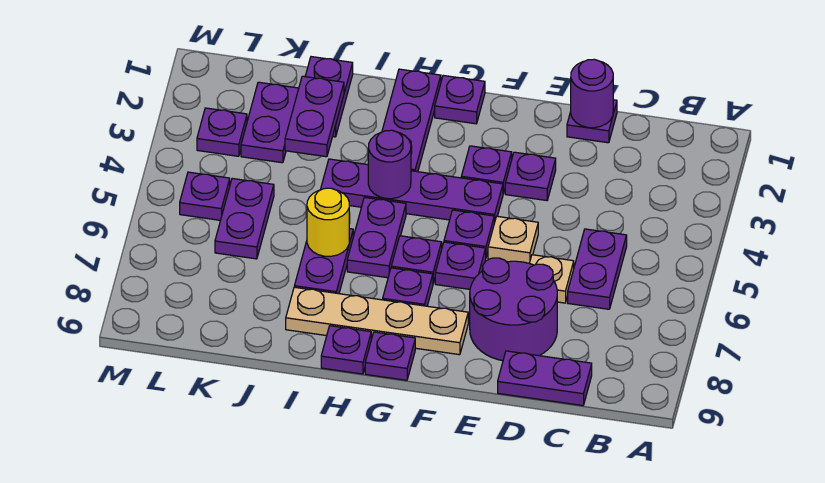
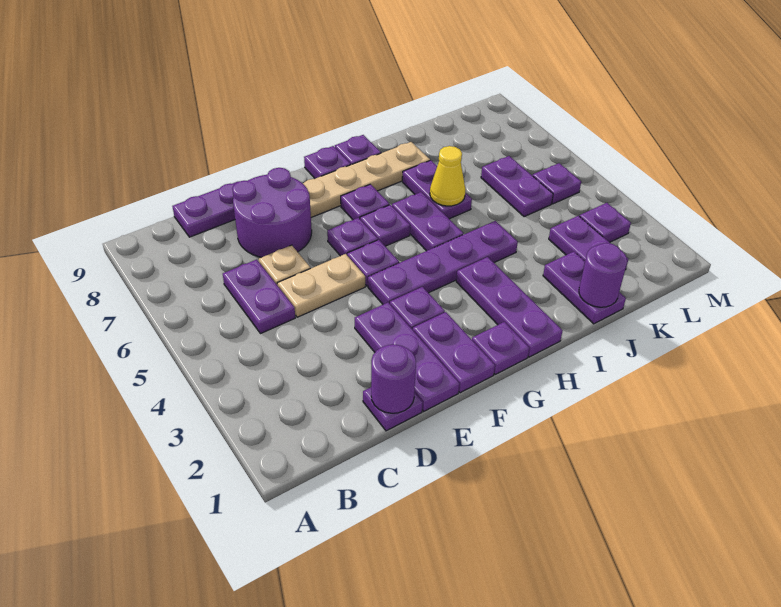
purple 1x1 plate [505,152,556,201] -> purple 1x3 plate [355,302,459,411]
tan 1x1 plate [488,216,538,263] -> tan 1x2 plate [278,254,365,317]
purple 1x1 round brick [368,130,411,199] -> purple 1x1 round brick moved to [579,243,627,307]
yellow 1x1 round brick [307,188,349,256] -> yellow 1x1 cone [430,146,466,206]
purple 1x2 plate [285,76,344,157] -> purple 1x2 plate moved to [413,312,495,393]

